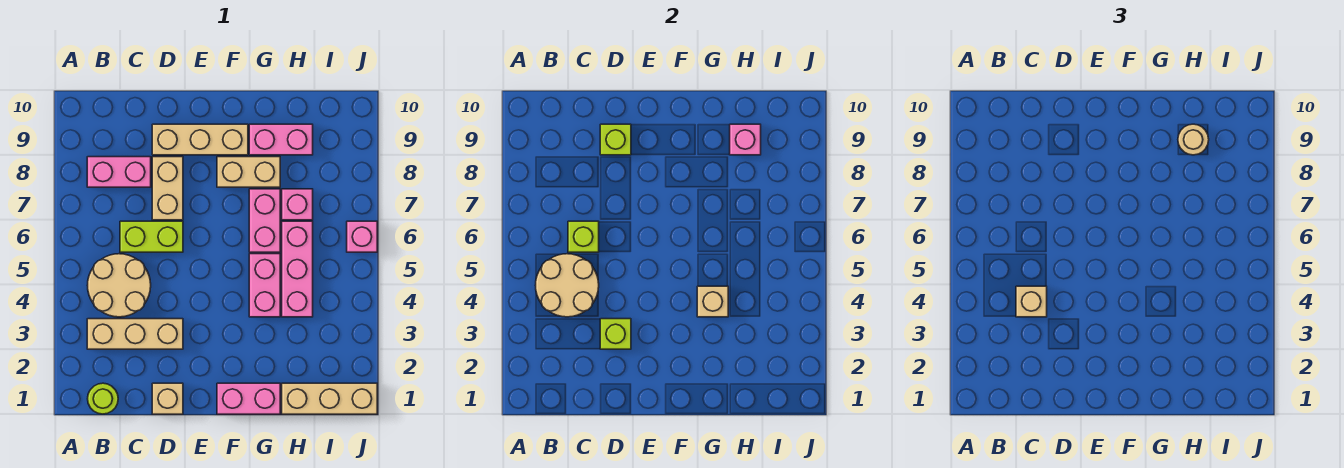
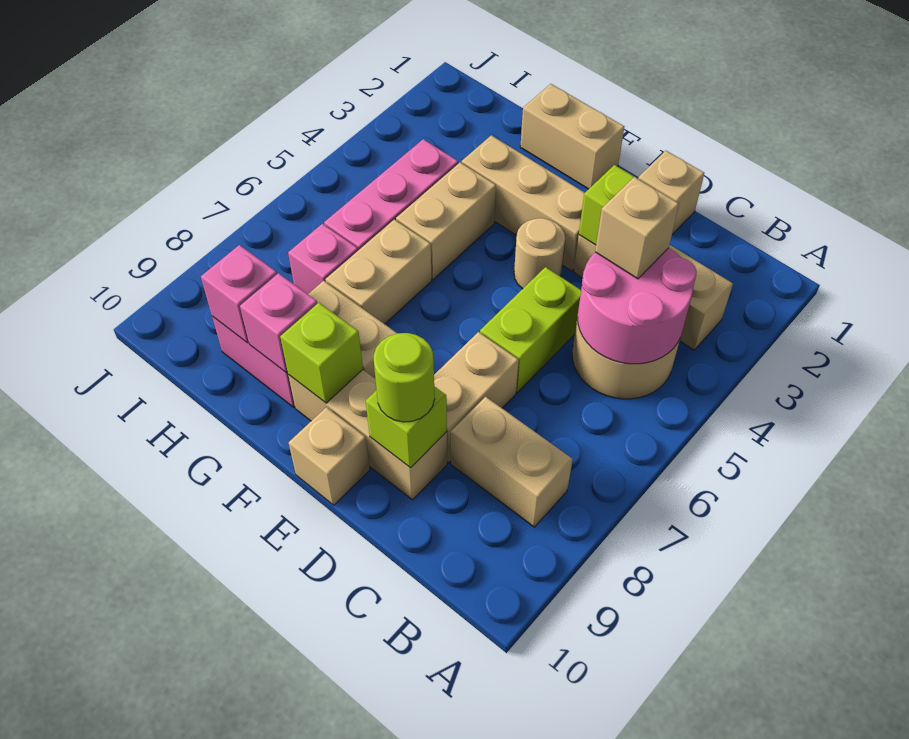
lime 1x1 round brick [88,383,118,414] -> lime 1x1 round brick moved to [374,333,435,422]
tan 2x2 round brick [535,254,599,317] -> pink 2x2 round brick [577,248,697,364]
pink 1x2 brick [87,157,151,187] -> tan 1x2 brick [451,397,573,527]
lime 1x2 brick [120,221,183,252] -> lime 1x2 brick turned to [480,267,581,393]
lime 1x1 brick [568,221,599,252] -> lime 1x1 brick moved to [280,303,363,403]
pink 1x2 brick [217,383,280,414] -> tan 1x2 brick [520,84,624,189]
pink 1x2 brick [249,254,280,317] -> tan 1x2 brick [396,163,496,279]
tan 1x1 brick [697,286,728,317] -> tan 1x1 brick moved to [289,407,370,505]
pink 1x2 brick [249,189,280,252] -> tan 1x2 brick [325,219,432,324]
tan 1x3 brick [282,383,377,414] -> tan 1x3 brick moved to [462,135,585,271]
tan 1x1 round brick [1178,124,1209,155] -> tan 1x1 round brick moved to [514,218,565,289]
pink 1x1 brick [347,221,377,252] -> pink 1x1 brick moved to [240,273,317,373]

